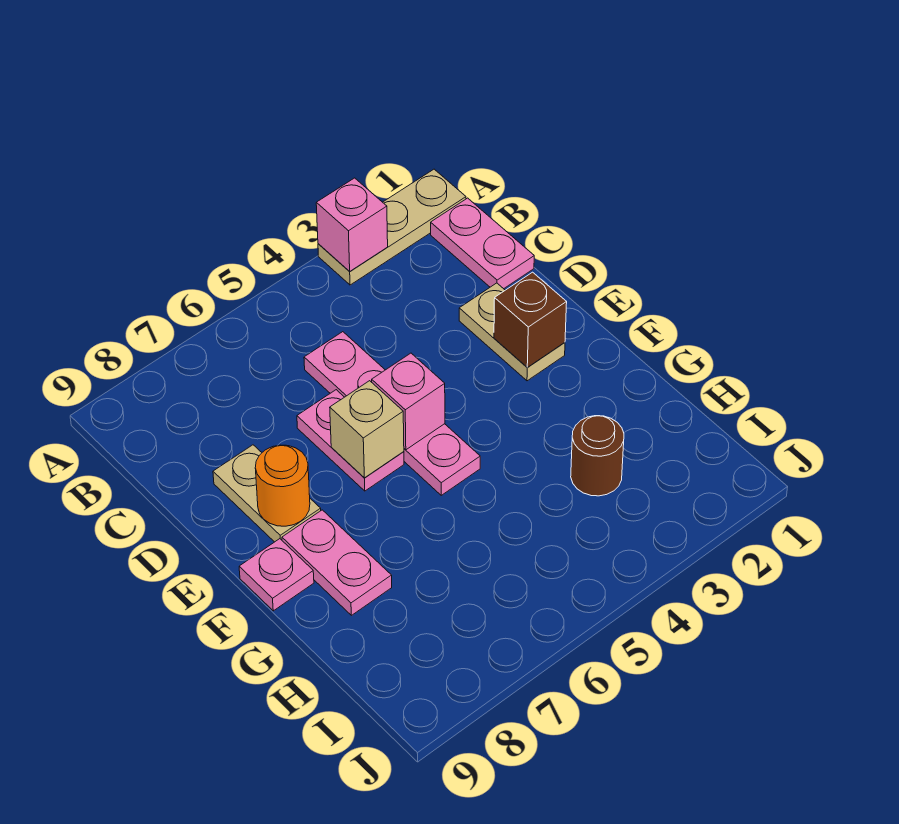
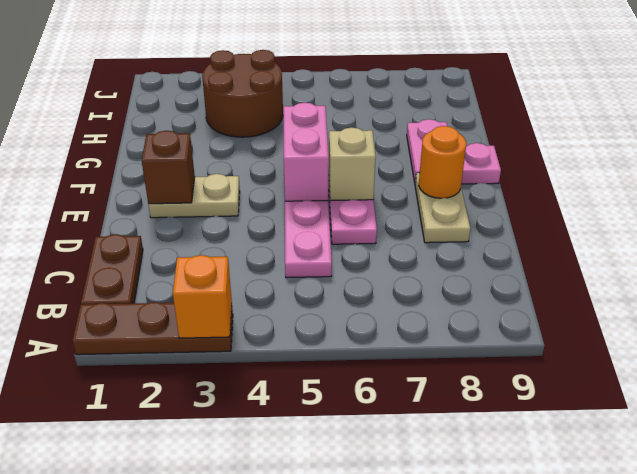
tan 1x3 plate [318,169,466,285] -> brown 1x3 plate [73,302,233,355]
pink 1x1 brick [316,178,388,271] -> orange 1x1 brick [173,255,232,338]
pink 1x2 plate [431,198,534,289] -> brown 1x2 plate [81,234,143,305]
tan 1x2 plate [459,283,565,381] -> tan 1x2 plate turned to [148,174,240,218]
pink 1x1 brick [372,353,445,450] -> pink 1x2 brick [284,102,329,201]
brown 1x1 round brick [571,416,624,496] -> brown 2x2 round brick [202,50,283,137]

